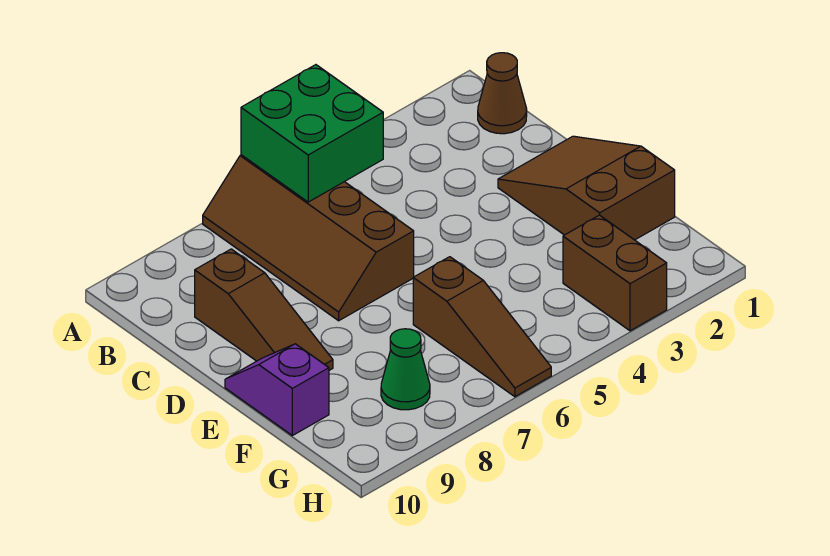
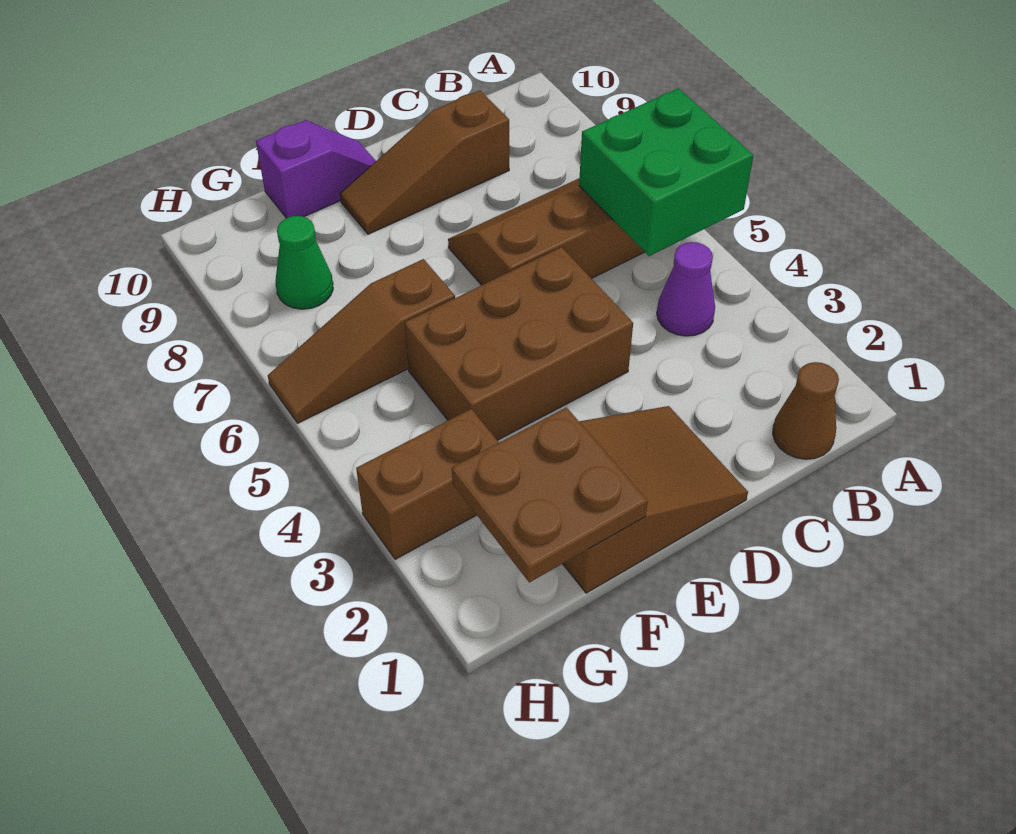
none -> purple 1x1 cone [657,242,715,336]
none -> brown 2x3 brick [405,247,633,440]
none -> brown 2x2 plate [452,407,648,582]

